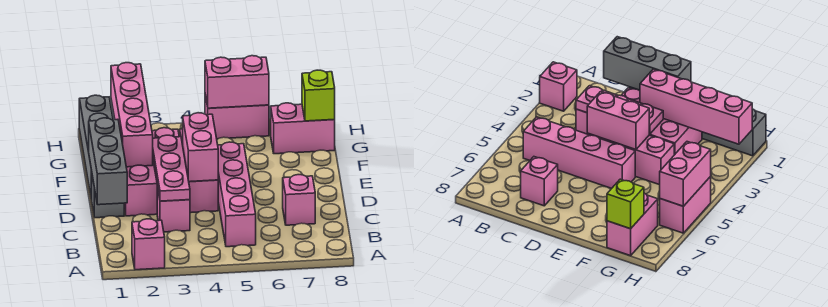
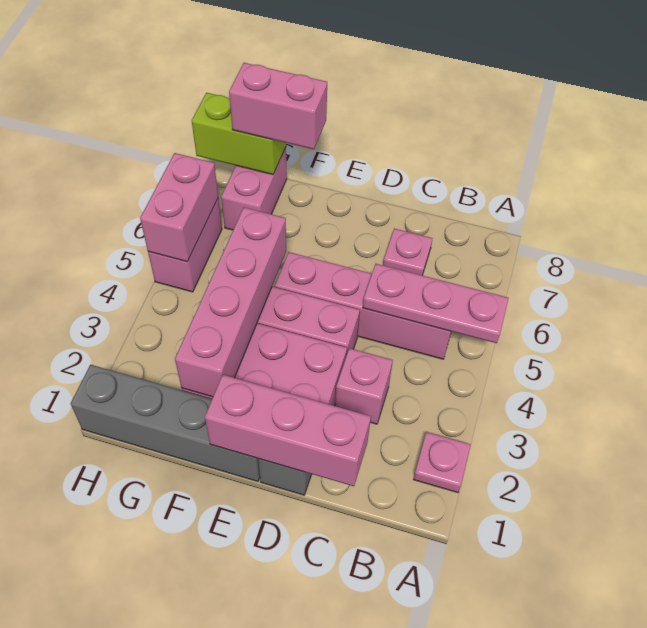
pink 1x1 brick [132,219,165,270] -> pink 1x1 plate [414,432,471,493]
grey 1x3 brick [89,118,127,205] -> pink 1x3 brick [205,375,371,486]
pink 1x3 plate [153,135,190,201] -> pink 1x3 plate moved to [363,264,509,343]
pink 1x1 brick [283,175,315,225] -> pink 1x1 plate [383,229,433,275]
pink 1x2 brick [183,113,218,182] -> pink 1x2 brick moved to [229,63,327,149]
pink 1x4 brick [111,63,153,167] -> pink 1x4 brick turned to [175,207,286,397]
lime 1x1 brick [302,70,335,121] -> lime 1x2 brick [192,93,286,175]

